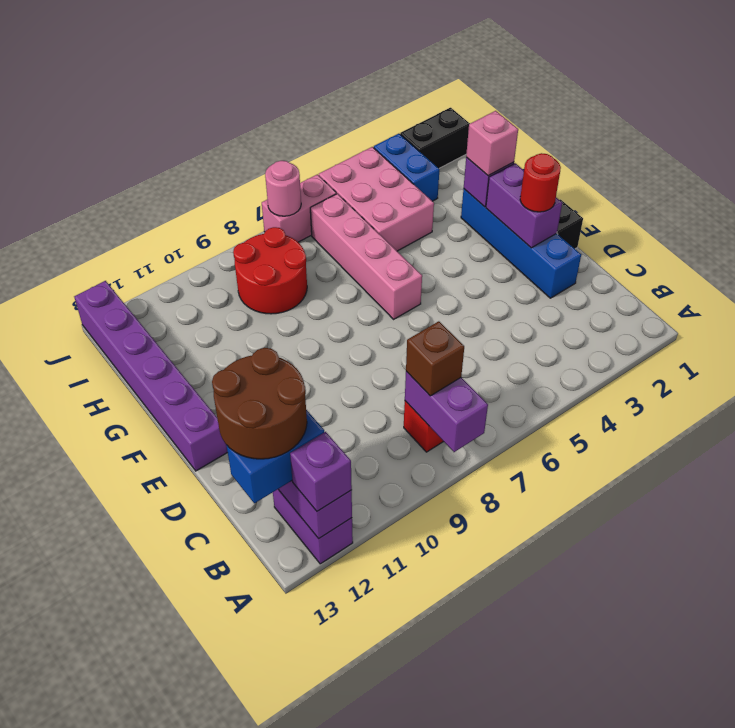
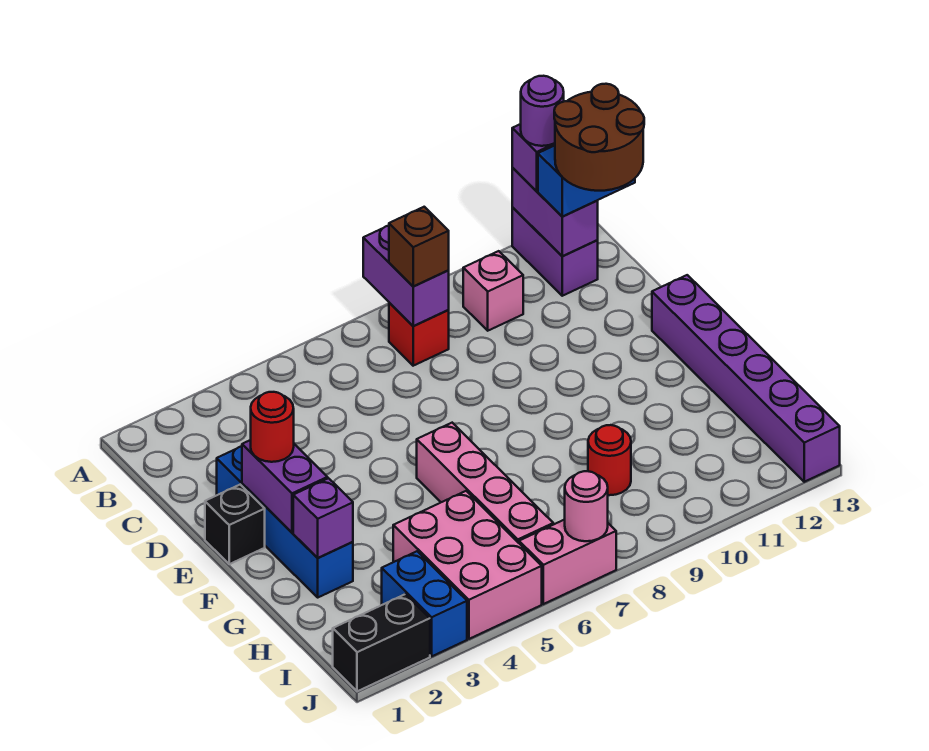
none -> purple 1x1 round brick [521,76,564,146]
pink 1x1 brick [466,111,518,176] -> pink 1x1 brick moved to [463,251,523,331]
red 2x2 round brick [233,227,307,314] -> red 1x1 round brick [588,425,631,495]

